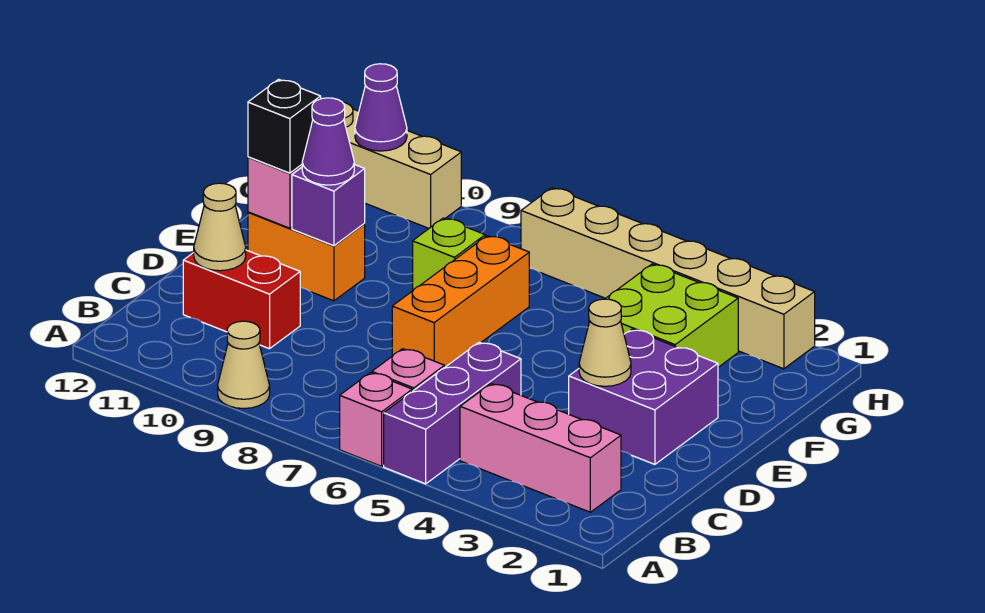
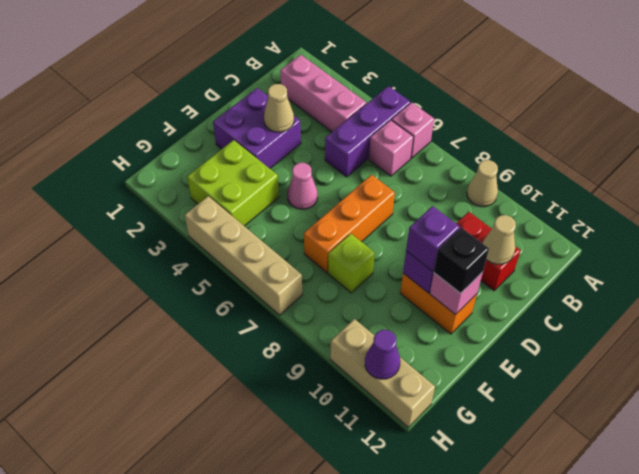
none -> pink 1x1 cone [287,163,318,209]
purple 1x1 cone [302,98,354,185] -> purple 1x1 brick [406,206,460,271]
tan 1x6 brick [521,188,815,369] -> tan 1x4 brick [185,196,302,315]

